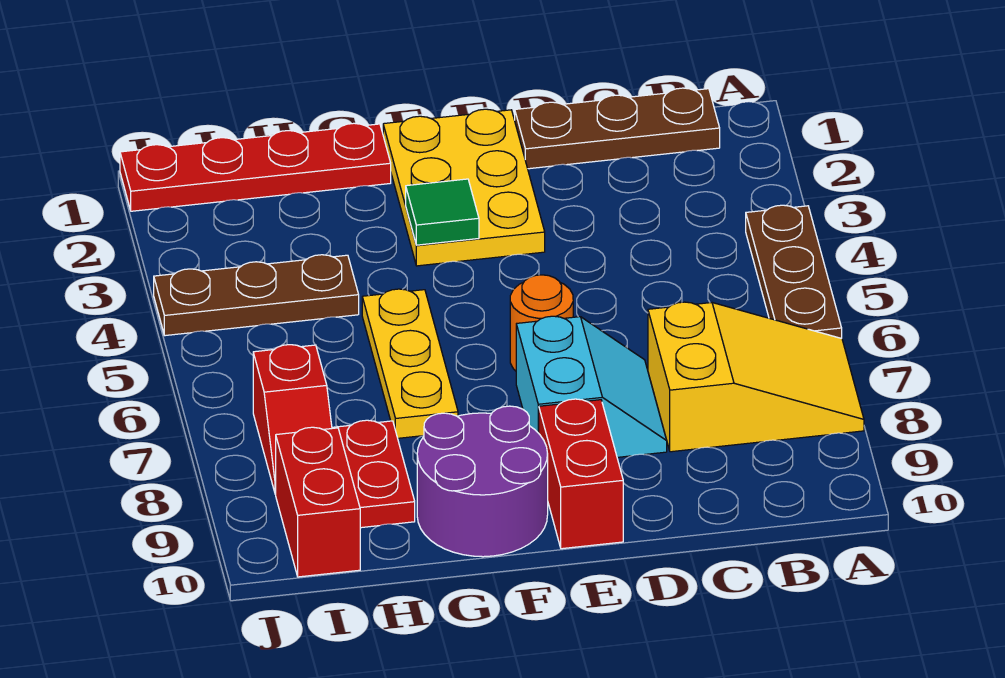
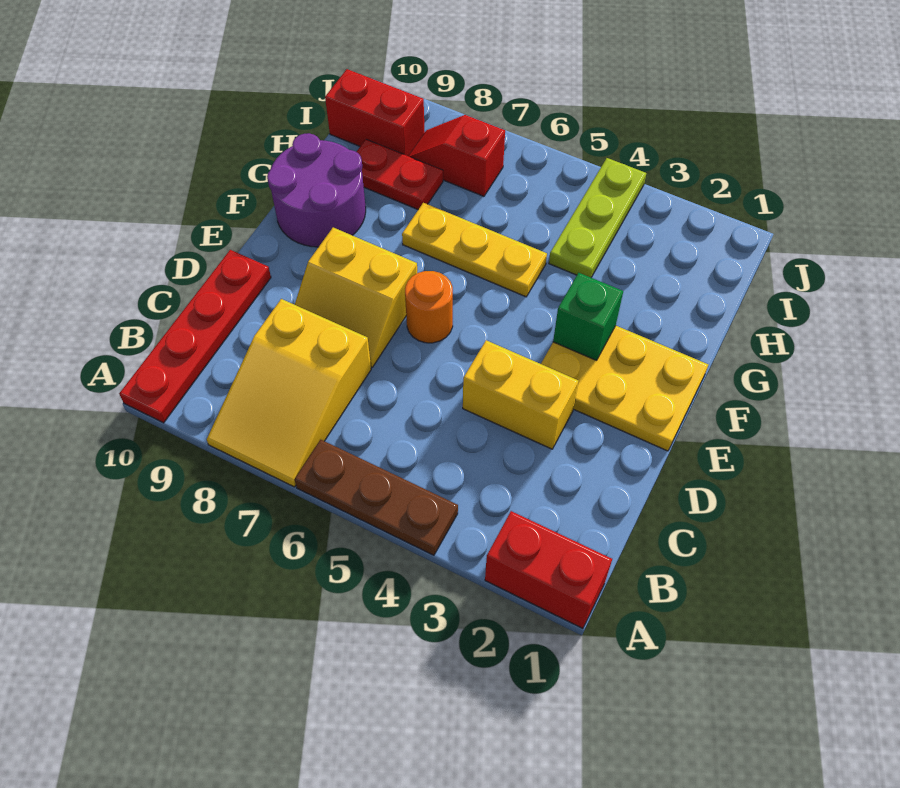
brown 1x3 plate [515,88,720,169] -> none
none -> yellow 1x2 brick [463,340,578,449]
cyan 2x2 slope [516,316,667,457] -> yellow 2x2 slope [294,228,417,367]
red 1x2 brick [539,399,623,549] -> red 1x2 brick moved to [485,511,612,628]
green 1x1 tile [406,179,479,245] -> green 1x1 brick [553,273,623,360]
red 1x4 plate [120,123,391,211] -> red 1x4 plate moved to [119,250,271,423]
brown 1x3 plate [154,255,359,336] -> lime 1x3 plate [549,158,646,277]

